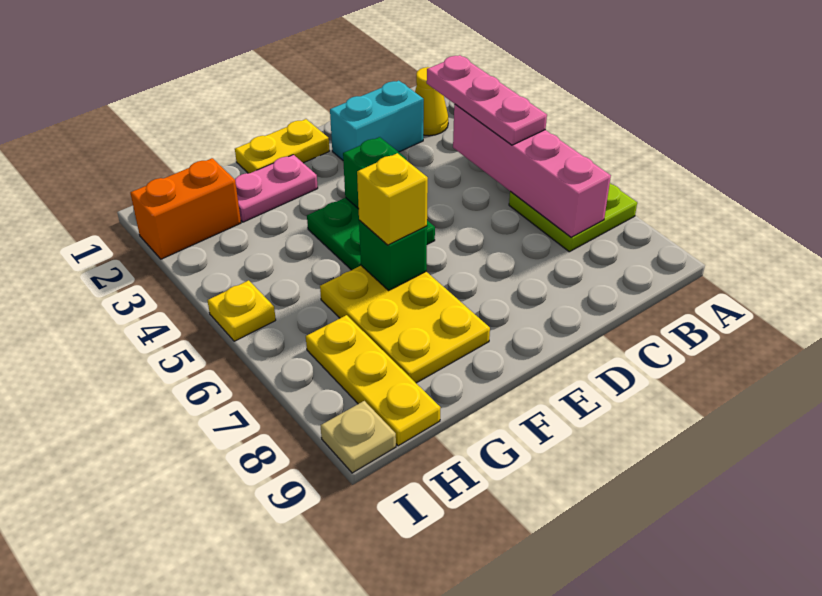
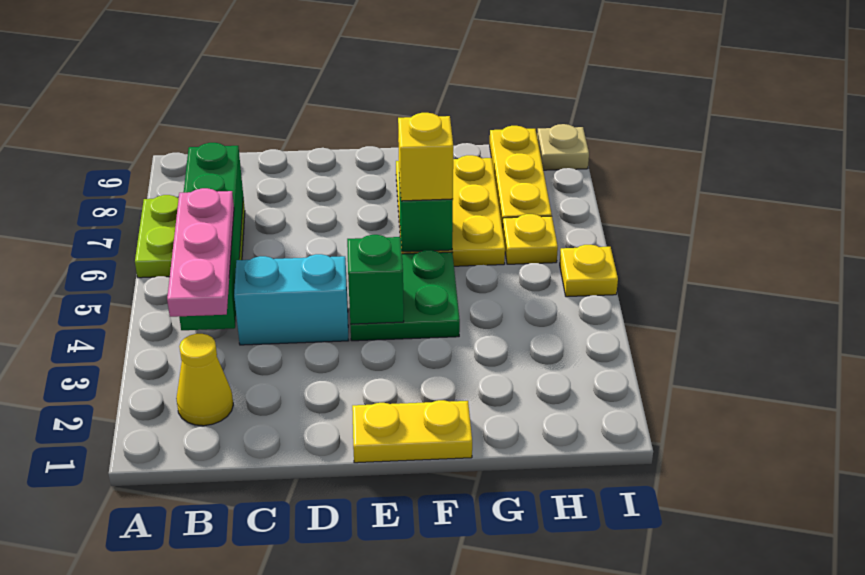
pink 1x4 brick [453,104,611,237] -> green 1x4 brick [179,143,243,330]
cyan 1x2 brick [330,81,424,160] -> cyan 1x2 brick moved to [234,254,349,345]
pink 1x2 plate [235,155,318,222] -> none
orange 1x2 brick [130,158,241,259] -> none
none -> yellow 1x1 plate [503,214,558,264]

